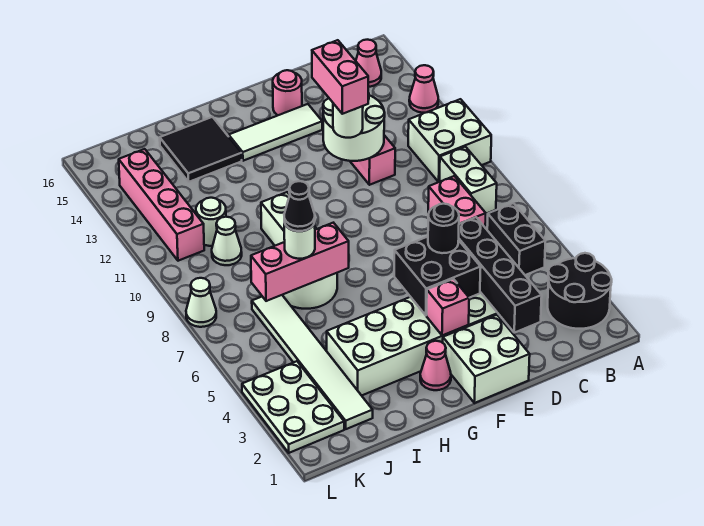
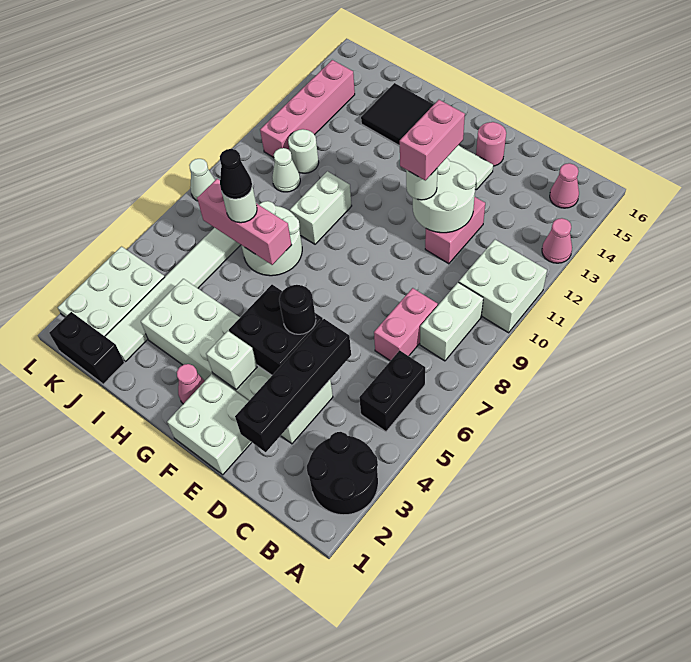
pink 1x1 brick [427,279,469,336] -> white 1x1 brick [206,331,257,390]
none -> black 1x2 brick [49,312,124,384]

